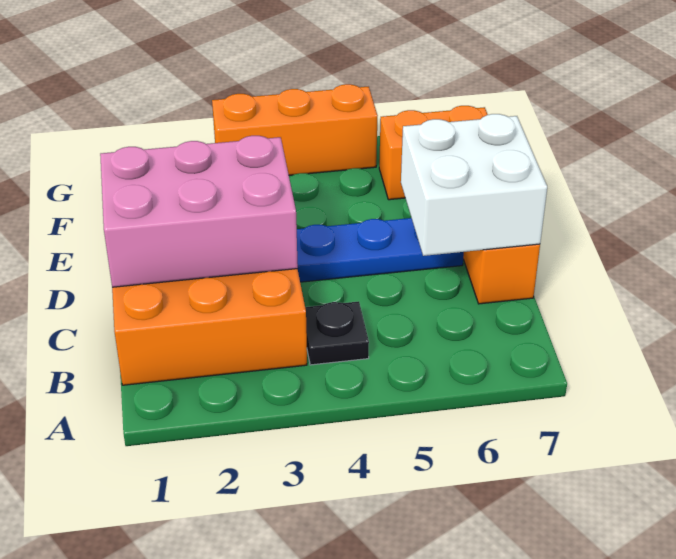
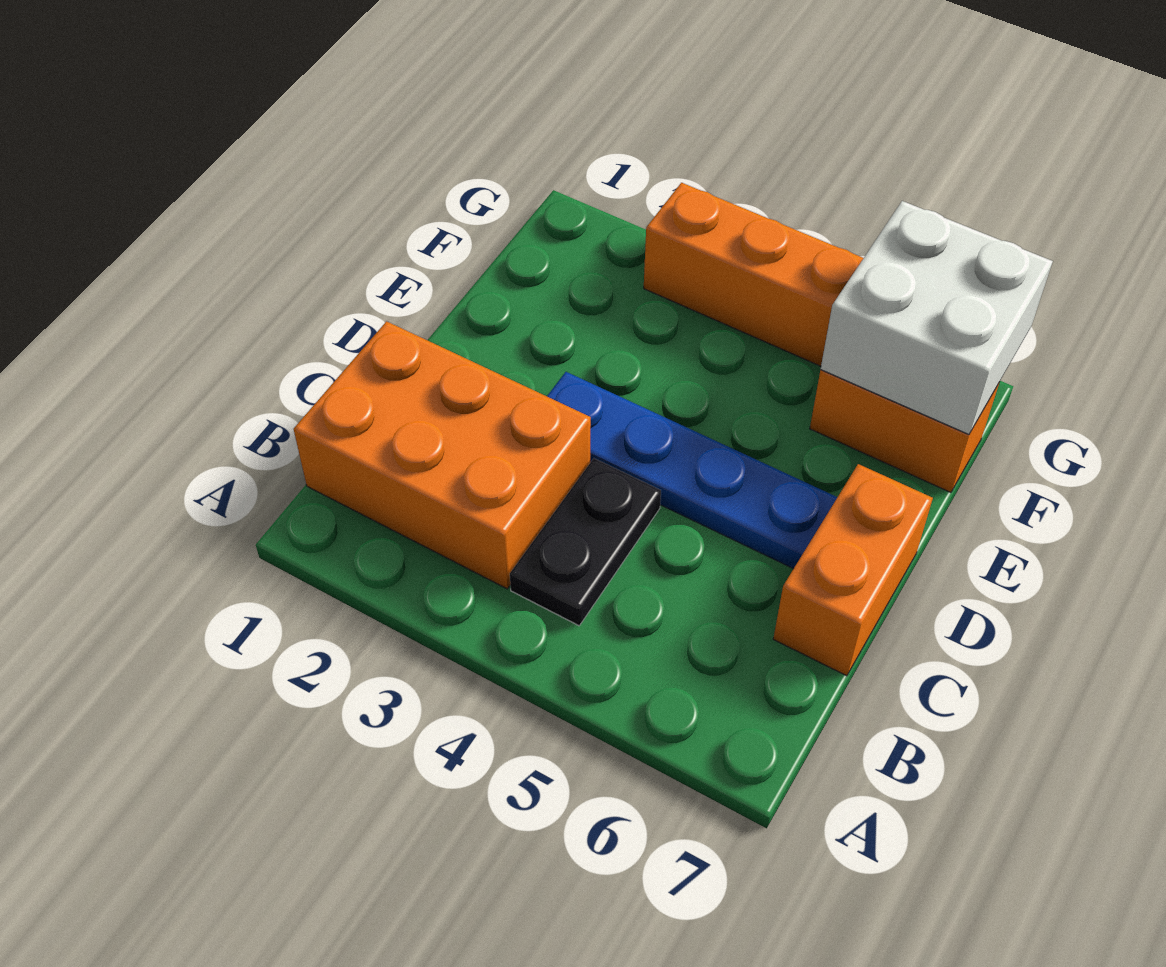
black 1x1 plate [305,301,369,365] -> black 1x2 plate [510,458,661,626]
pink 2x3 brick [100,136,298,287] -> none
white 2x2 brick [401,114,547,256] -> white 2x2 brick moved to [821,201,1053,434]

